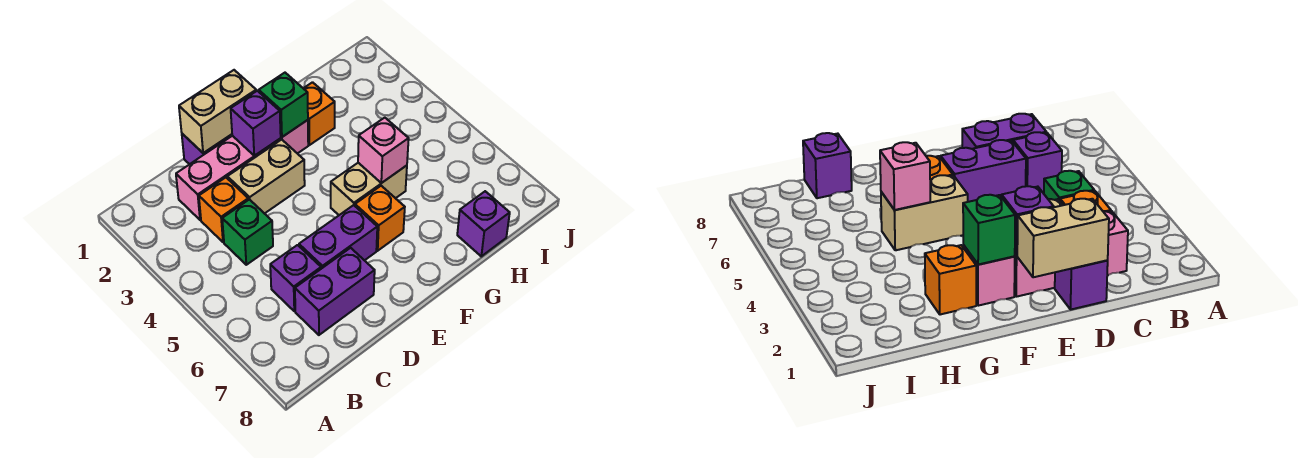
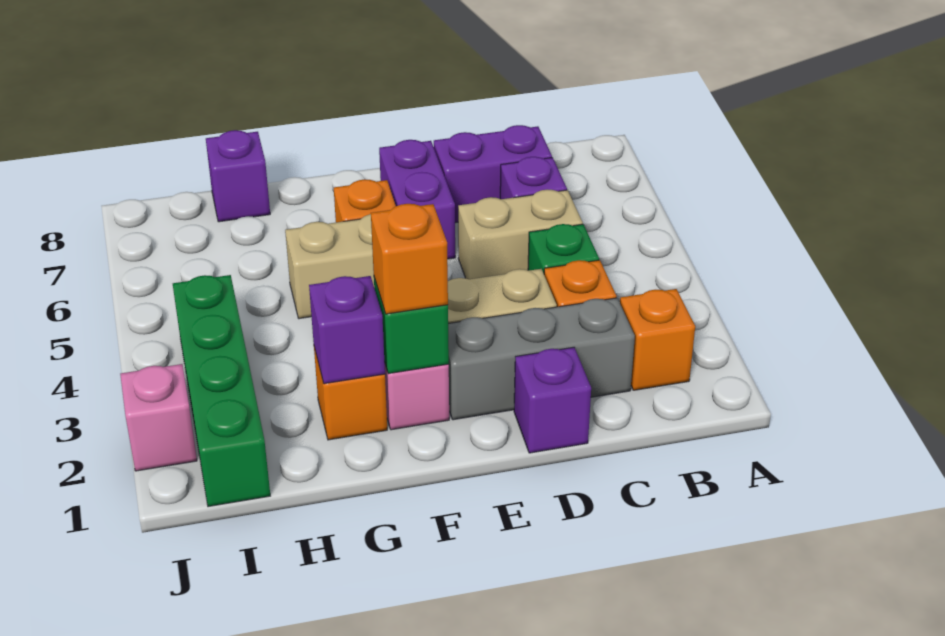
none -> orange 1x1 brick [620,289,695,390]
pink 1x3 brick [176,136,281,220] -> grey 1x3 brick [448,298,635,420]
tan 1x2 brick [179,70,256,153] -> tan 1x2 brick moved to [458,189,583,279]
purple 1x2 brick [299,205,377,269] -> purple 1x2 brick turned to [379,140,455,259]
purple 1x1 brick [231,91,281,156] -> purple 1x1 brick moved to [309,276,385,384]
none -> orange 1x1 brick [371,204,448,314]
pink 1x1 brick [358,118,409,183] -> pink 1x1 brick moved to [120,364,197,471]
none -> green 1x4 brick [173,275,270,507]

